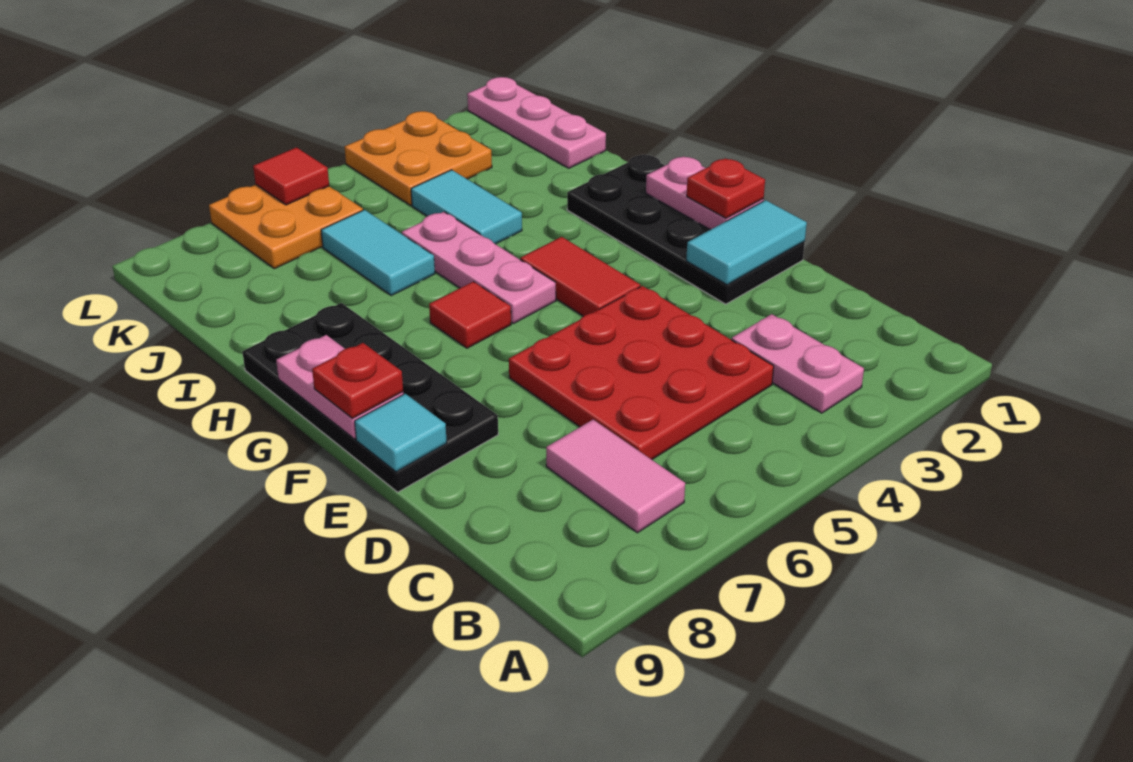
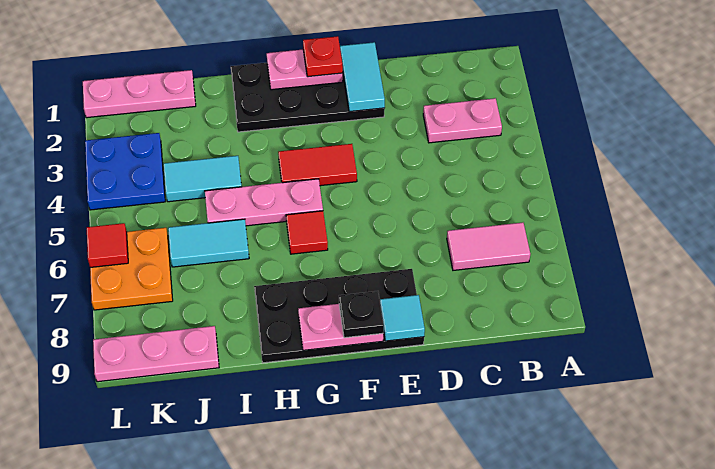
red 3x3 plate [509,286,774,460] -> none
red 1x1 plate [312,343,403,418] -> black 1x1 plate [339,291,384,338]
none -> pink 1x3 plate [93,326,219,382]
orange 2x2 plate [345,111,492,205] -> blue 2x2 plate [85,133,165,210]

